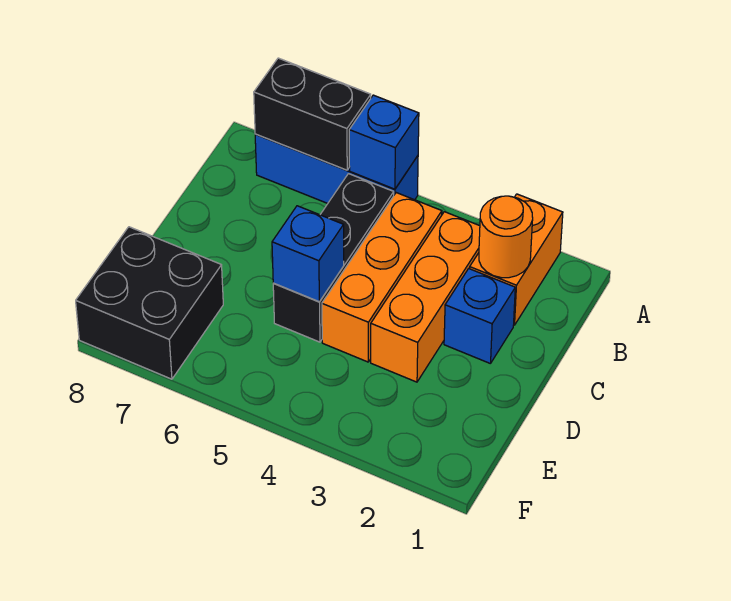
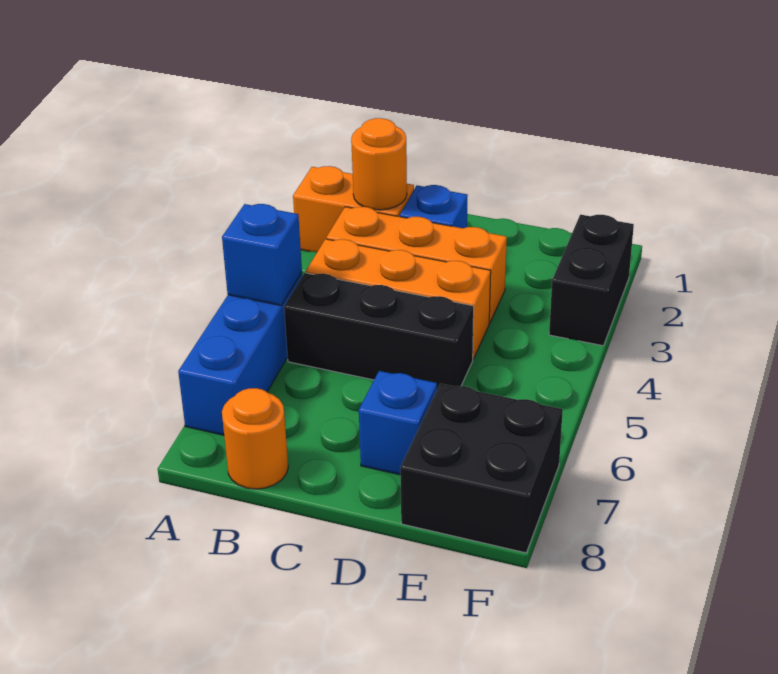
black 1x2 brick [254,58,371,170] -> black 1x2 brick moved to [549,215,634,346]
none -> orange 1x1 round brick [222,388,288,489]
blue 1x1 brick [272,206,344,302] -> blue 1x1 brick moved to [359,371,437,475]

